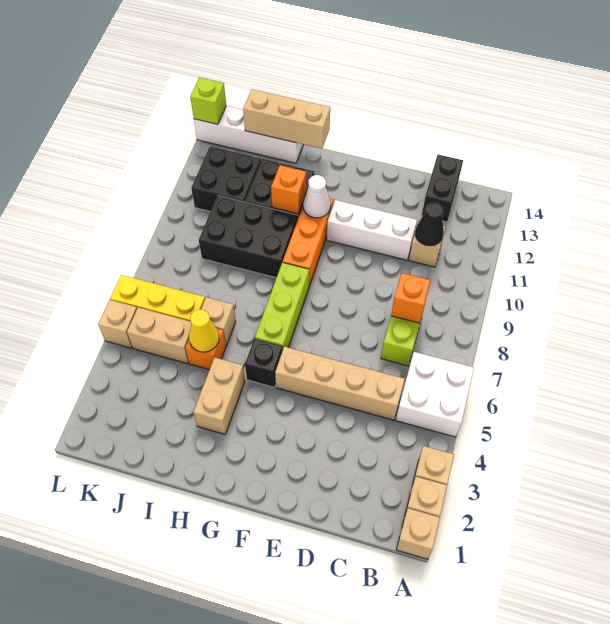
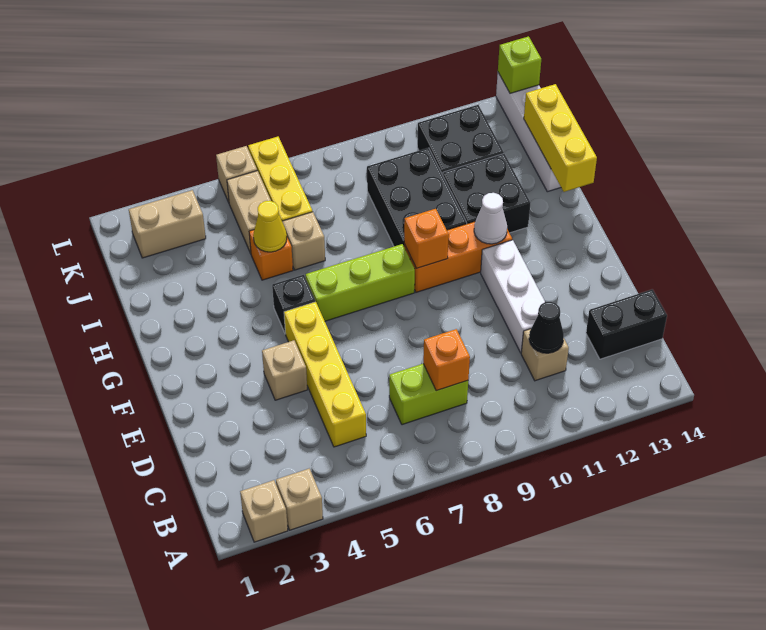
tan 1x1 brick [396,508,440,559] -> tan 1x1 brick moved to [262,340,307,400]
white 2x2 brick [396,352,474,437] -> none
tan 1x4 brick [275,346,405,420] -> yellow 1x4 brick [284,302,366,447]
tan 1x2 brick [193,358,245,434] -> tan 1x2 brick moved to [129,190,206,258]
orange 1x1 brick [271,165,306,214] -> orange 1x1 brick moved to [404,209,449,268]
tan 1x3 brick [243,89,330,149] -> yellow 1x3 brick [524,84,597,192]

